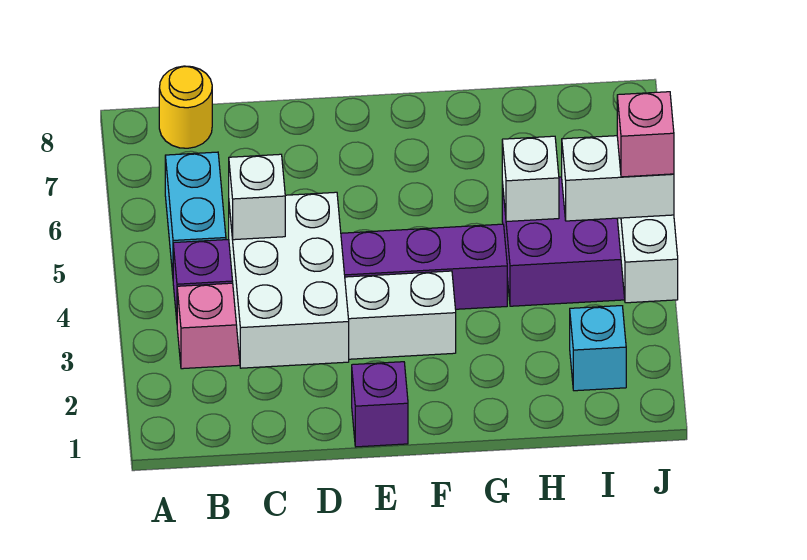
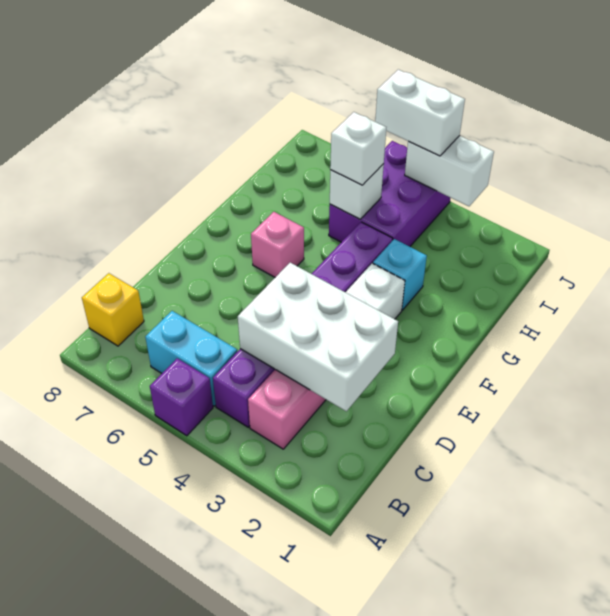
yellow 1x1 round brick [159,66,212,148] -> yellow 1x1 brick [82,273,144,346]
white 1x1 brick [229,154,285,240] -> white 1x1 brick moved to [330,112,386,185]
purple 1x1 brick [352,362,408,447] -> purple 1x1 brick moved to [150,358,213,436]
cyan 1x1 brick [570,306,626,391] -> cyan 1x1 brick moved to [373,239,427,310]
white 1x2 brick [562,136,674,221] -> white 1x2 brick turned to [375,69,465,156]
pink 1x1 brick [617,92,674,177] -> pink 1x1 brick moved to [251,212,304,277]

